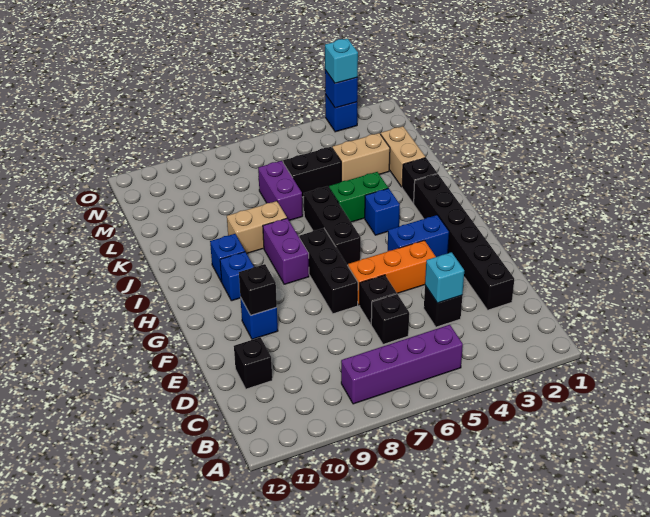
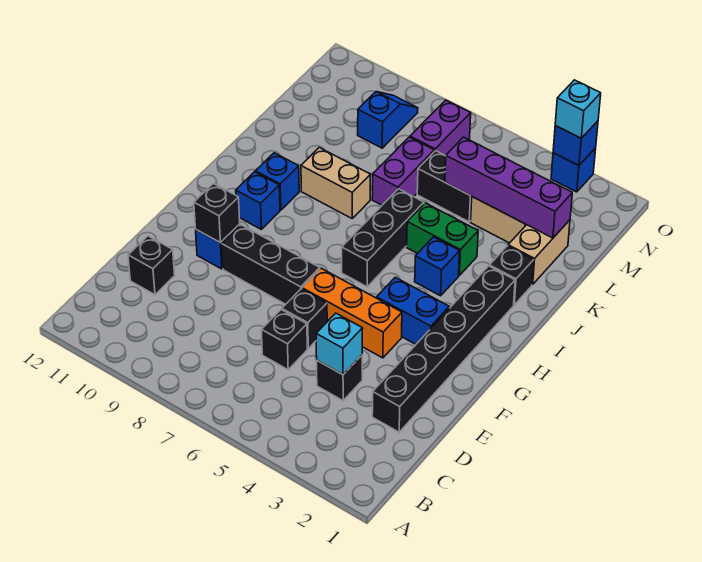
purple 1x4 brick [341,325,463,404] -> purple 1x4 brick moved to [445,137,572,238]
black 1x3 brick [299,228,358,314] -> black 1x3 brick turned to [222,225,320,304]
purple 1x2 brick [263,218,309,284] -> purple 1x2 brick moved to [410,100,471,156]
none -> blue 1x2 slope [358,92,418,148]

